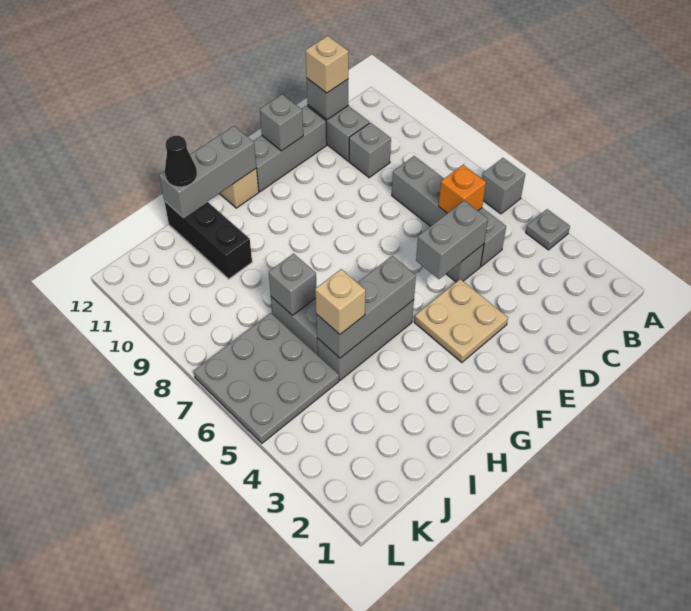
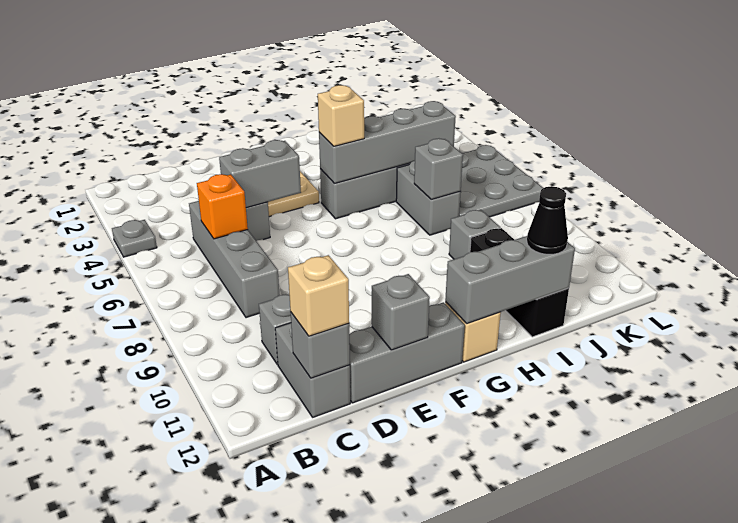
grey 1x1 brick [482,158,525,214] -> grey 1x1 brick moved to [449,210,500,259]
grey 1x3 brick [316,256,416,358] -> grey 1x4 brick [319,101,456,184]
tan 1x1 brick [315,269,366,334] -> tan 1x1 brick moved to [318,85,364,146]

